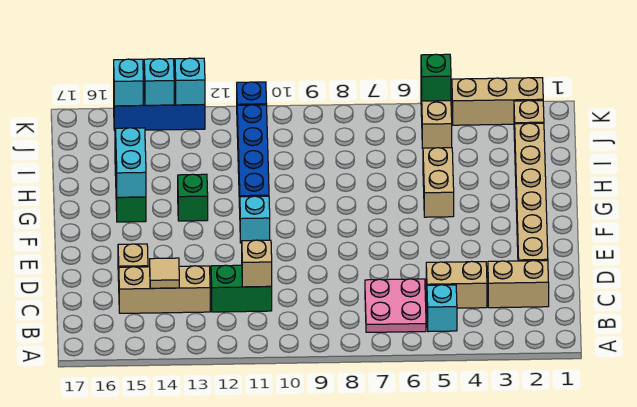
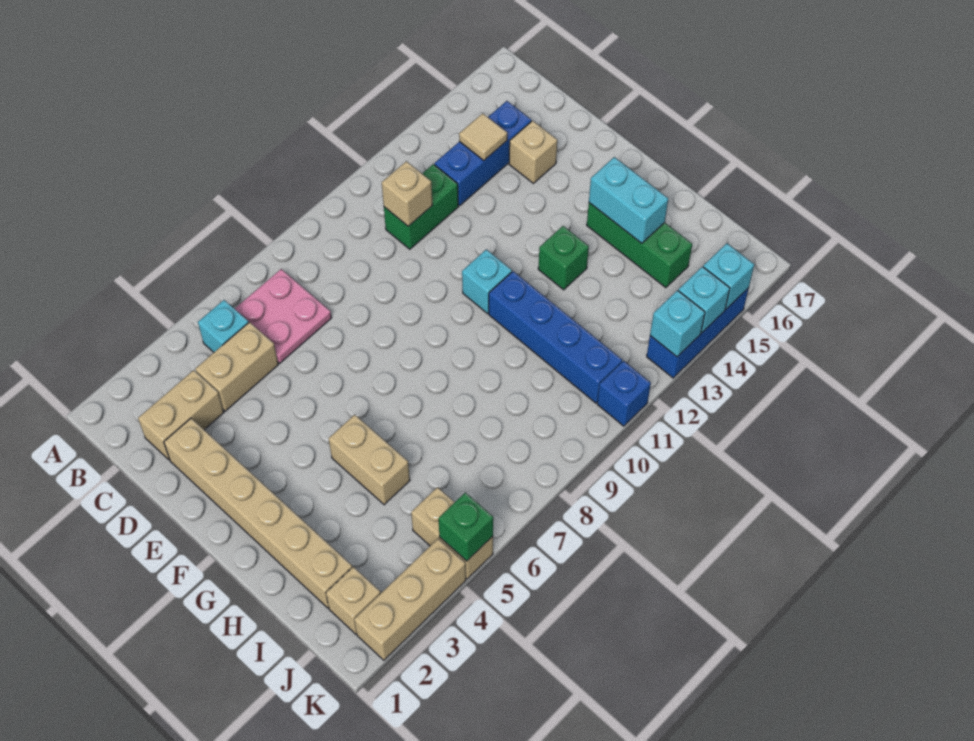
tan 1x3 brick [119,266,210,313] -> blue 1x3 brick [434,101,531,206]

